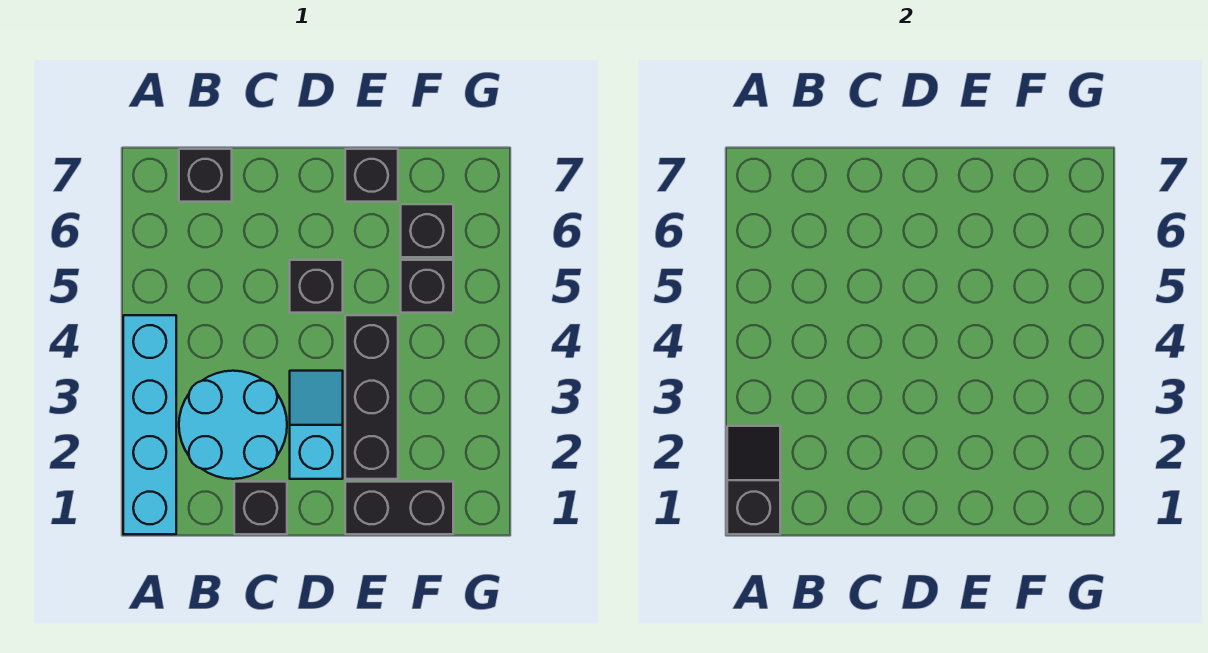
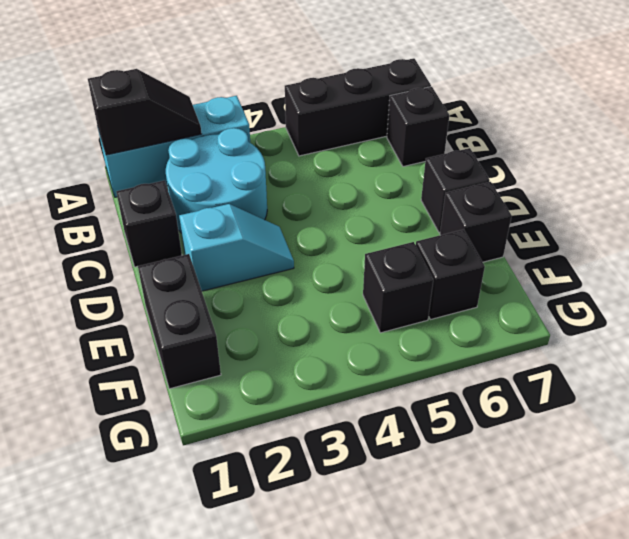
cyan 1x4 brick [123,315,176,534] -> cyan 1x3 brick [98,96,250,197]
black 1x1 brick [290,260,343,313] -> black 1x1 brick moved to [421,148,490,232]
black 1x3 brick [345,315,398,479] -> black 1x3 brick moved to [285,58,431,156]

